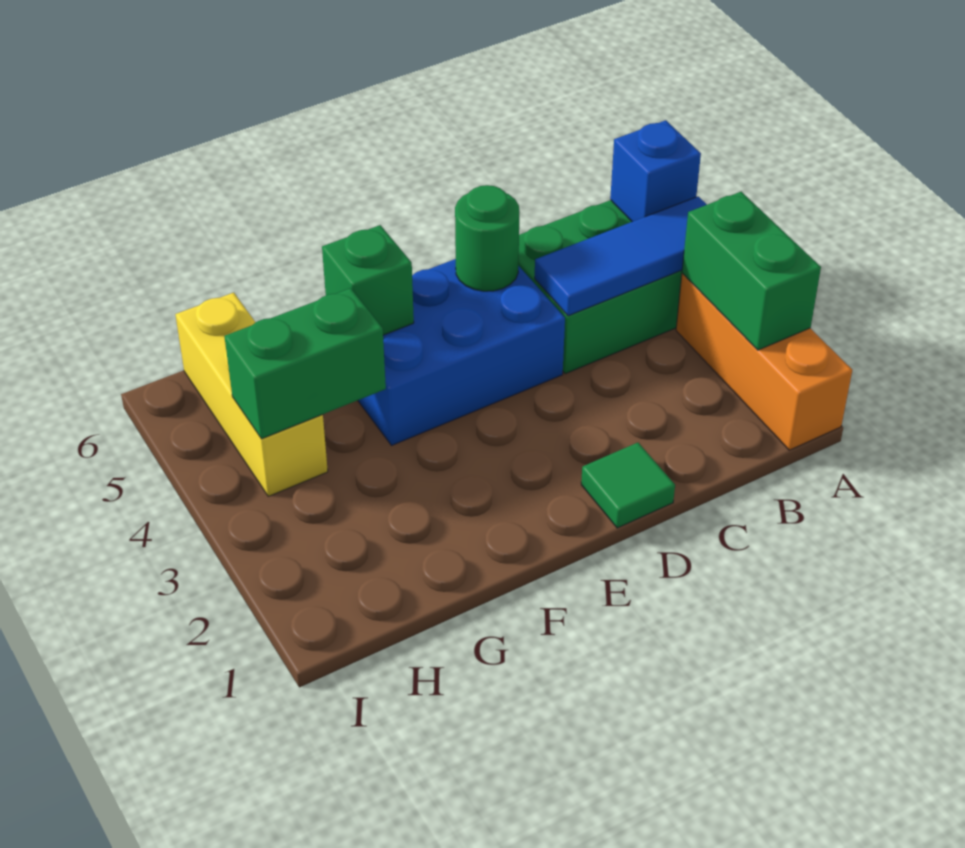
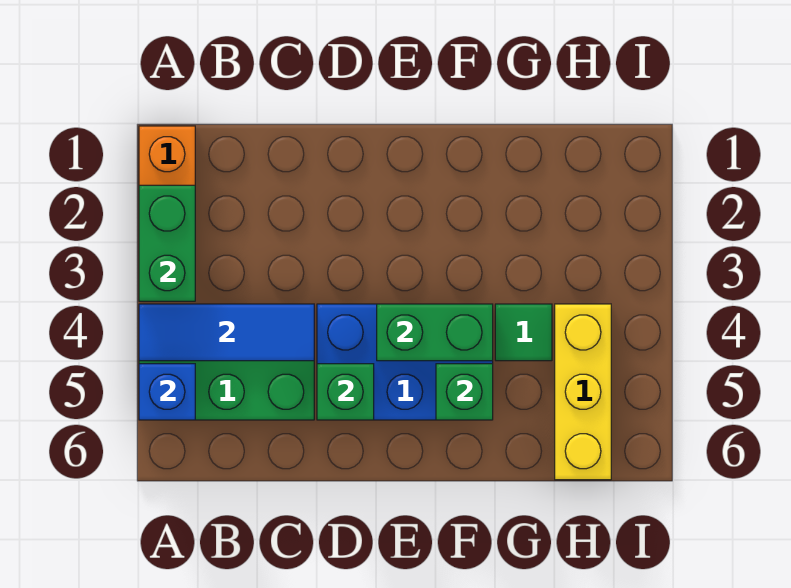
green 1x1 tile [581,443,675,528] -> green 1x1 tile moved to [495,304,552,361]
green 1x1 round brick [455,185,519,291] -> green 1x1 brick [317,364,374,420]
green 1x2 brick [224,288,386,439] -> green 1x2 brick moved to [377,304,493,361]

